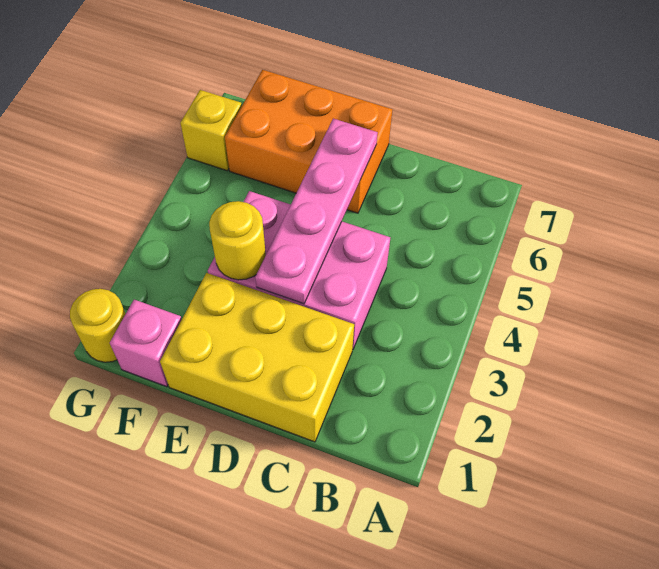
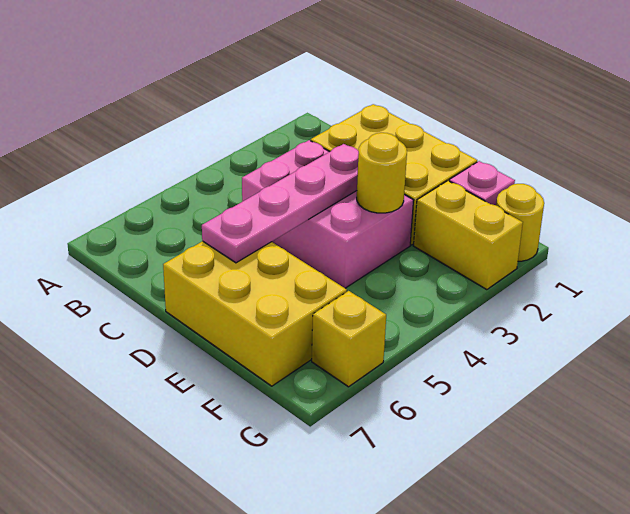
orange 2x3 brick [225,70,393,213] -> yellow 2x3 brick [163,241,347,386]
none -> yellow 1x2 brick [414,181,523,290]

